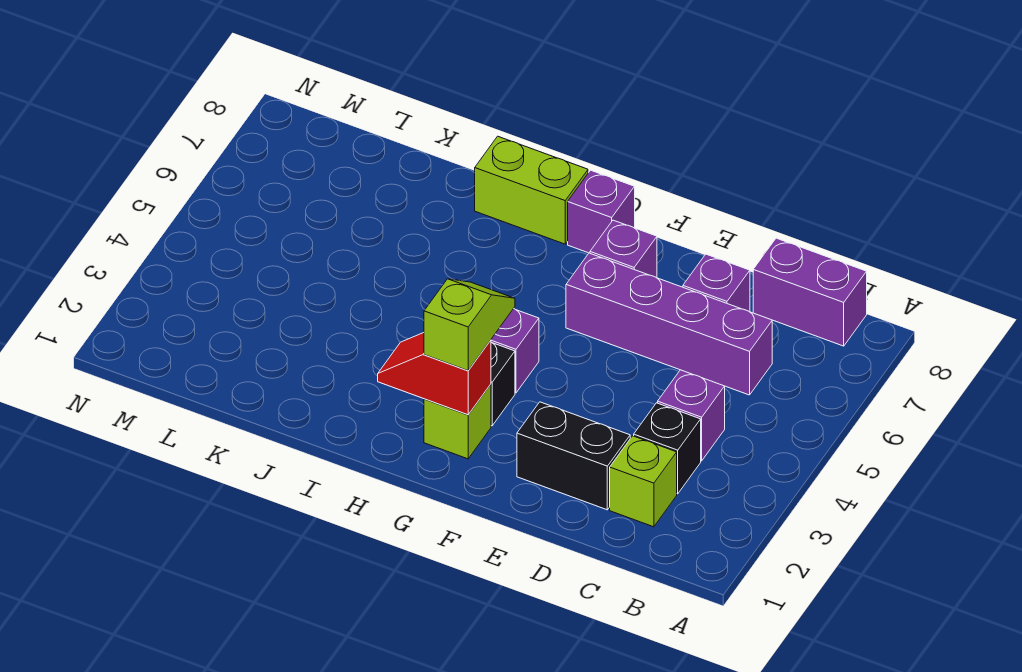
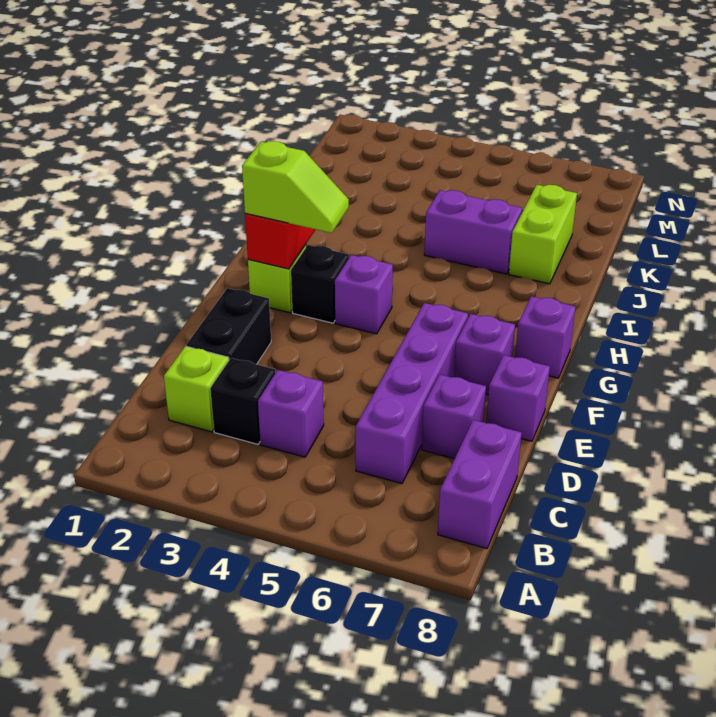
none -> purple 1x1 brick [486,355,550,441]
lime 1x2 brick [475,136,588,244] -> lime 1x2 brick moved to [509,185,577,284]
none -> purple 1x2 brick [424,190,522,274]

